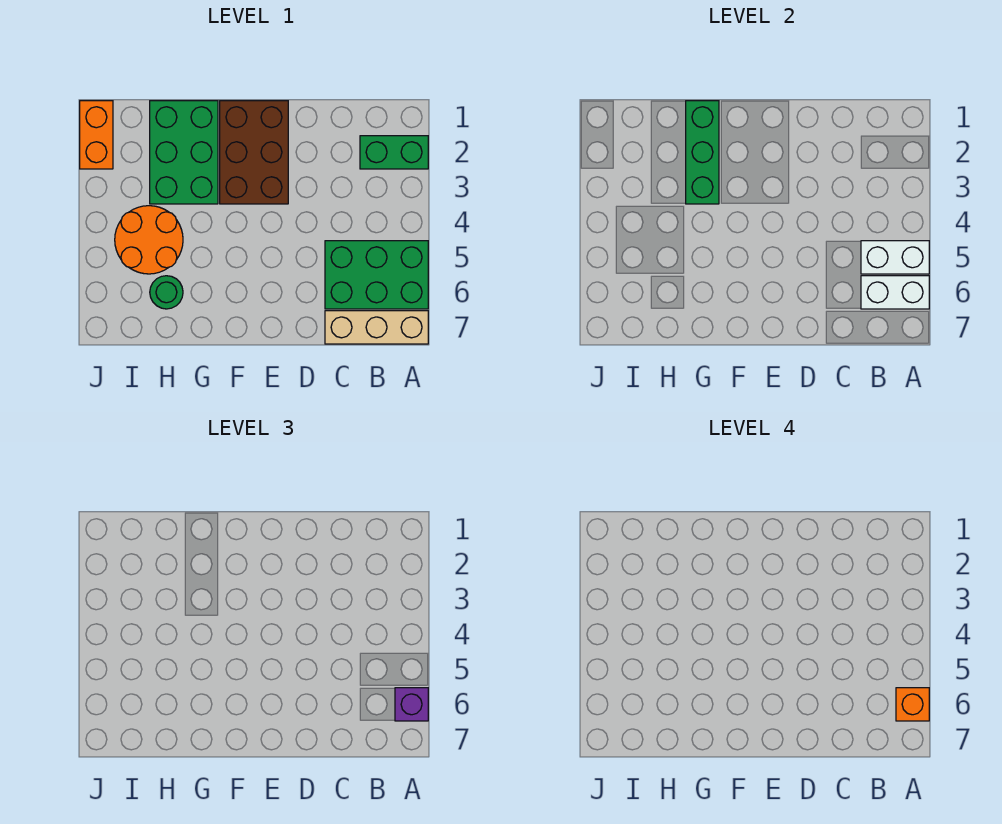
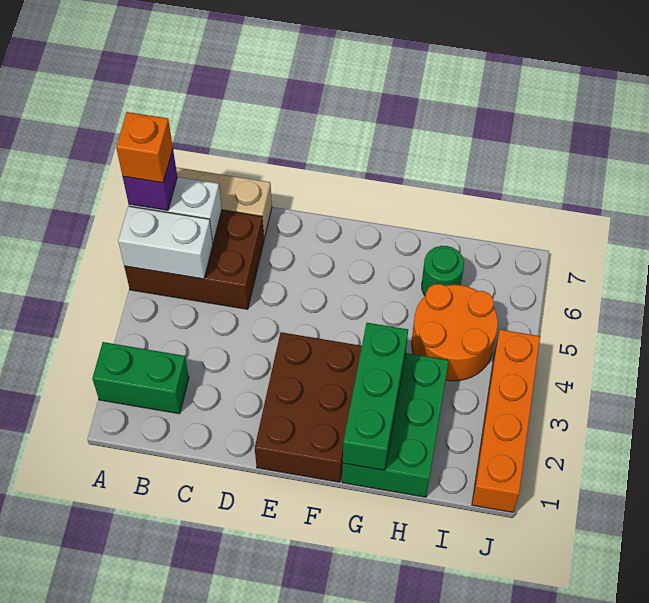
green 2x3 brick [325,241,428,309] -> brown 2x3 brick [124,210,264,309]
orange 1x2 brick [80,101,113,169] -> orange 1x4 brick [472,330,540,512]

